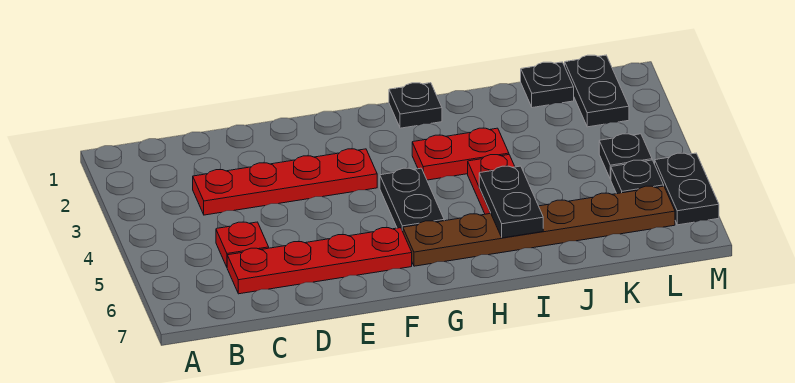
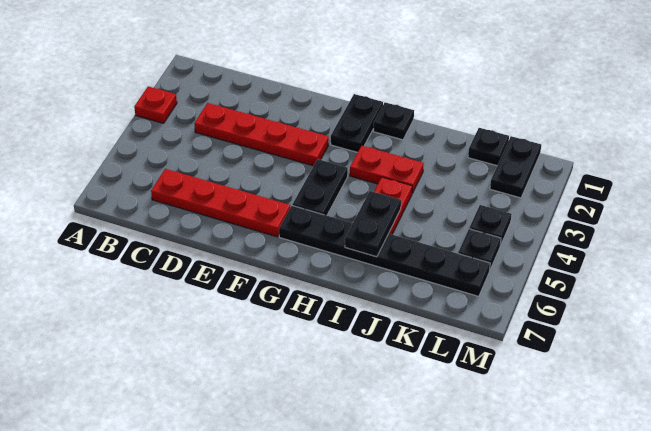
red 1x1 plate [216,222,269,267] -> red 1x1 plate moved to [134,86,177,123]
brown 1x6 plate [403,186,675,266] -> black 1x6 plate [279,206,490,296]
black 1x2 plate [655,153,719,225] -> black 1x2 plate moved to [331,94,383,152]

